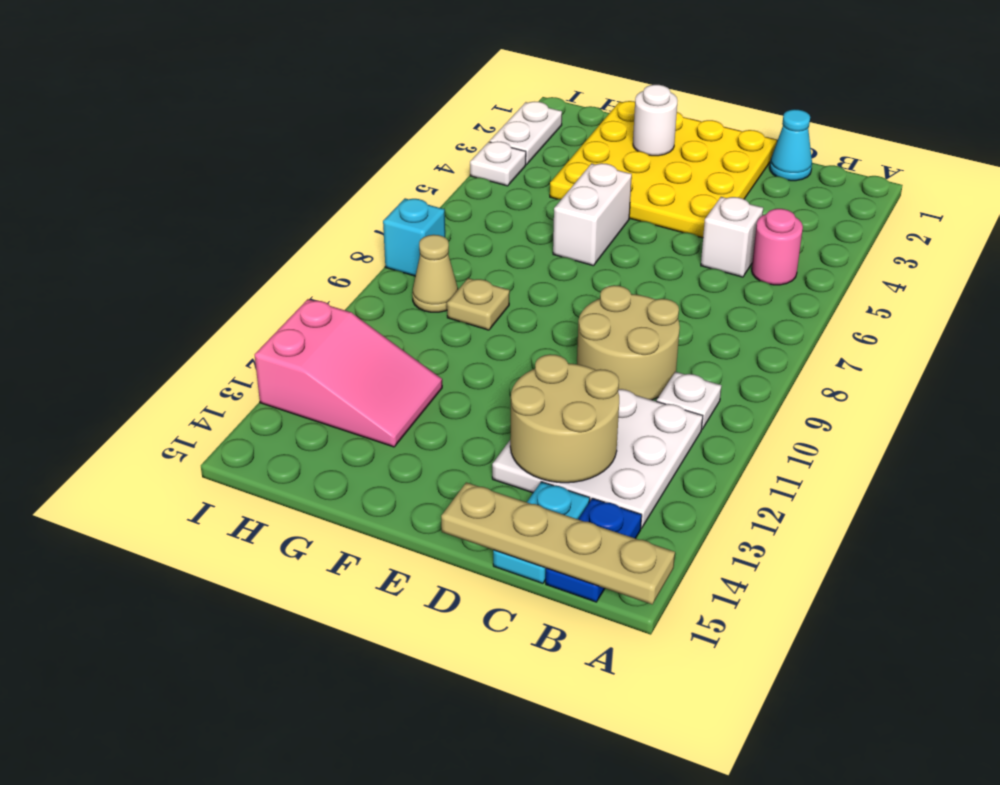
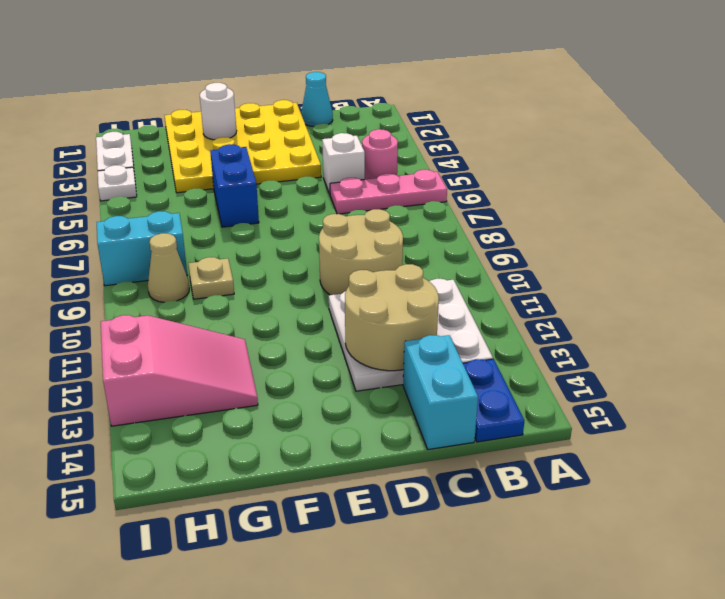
none -> pink 1x3 plate [330,170,447,214]
tan 1x4 plate [441,482,675,604] -> none
white 1x1 plate [657,372,721,429] -> none
cyan 1x2 plate [493,482,590,583] -> cyan 1x2 brick [403,335,478,450]
white 1x2 brick [553,163,632,266] -> blue 1x2 brick [210,144,259,227]
cyan 1x1 brick [383,198,445,276] -> cyan 1x2 brick [97,211,187,286]

